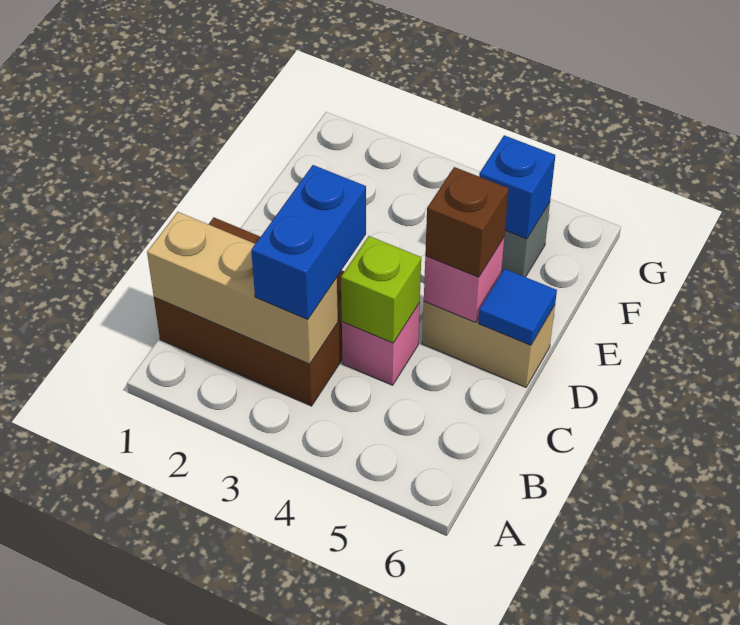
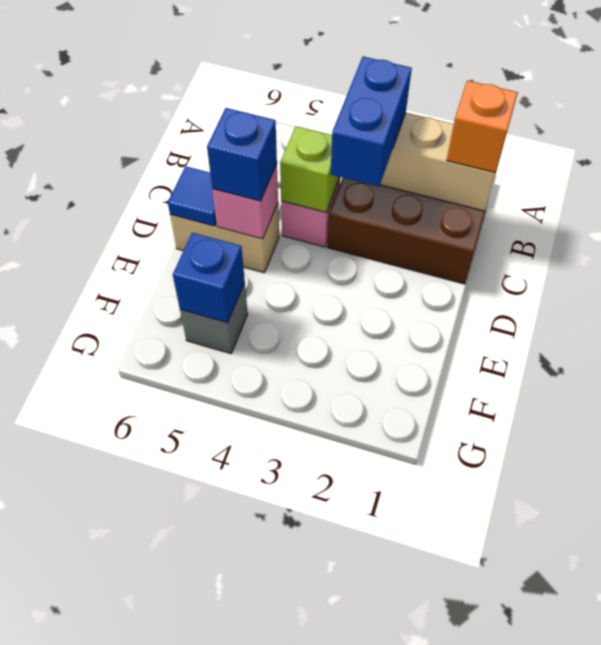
none -> orange 1x1 brick [447,81,518,173]
brown 1x1 brick [425,167,509,277] -> blue 1x1 brick [207,108,277,201]

